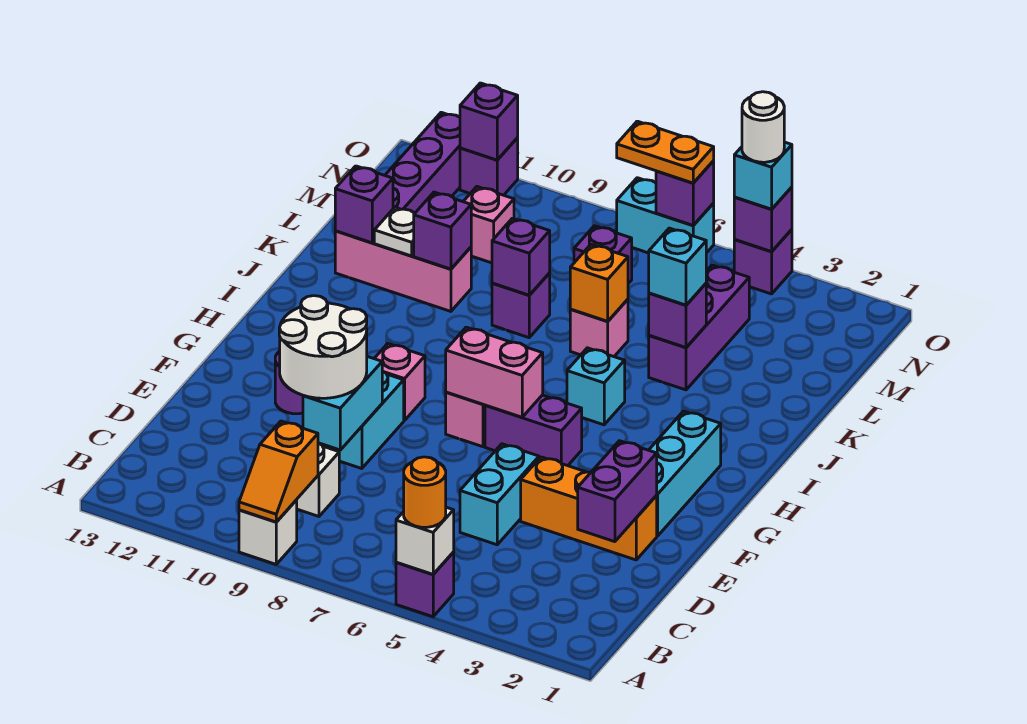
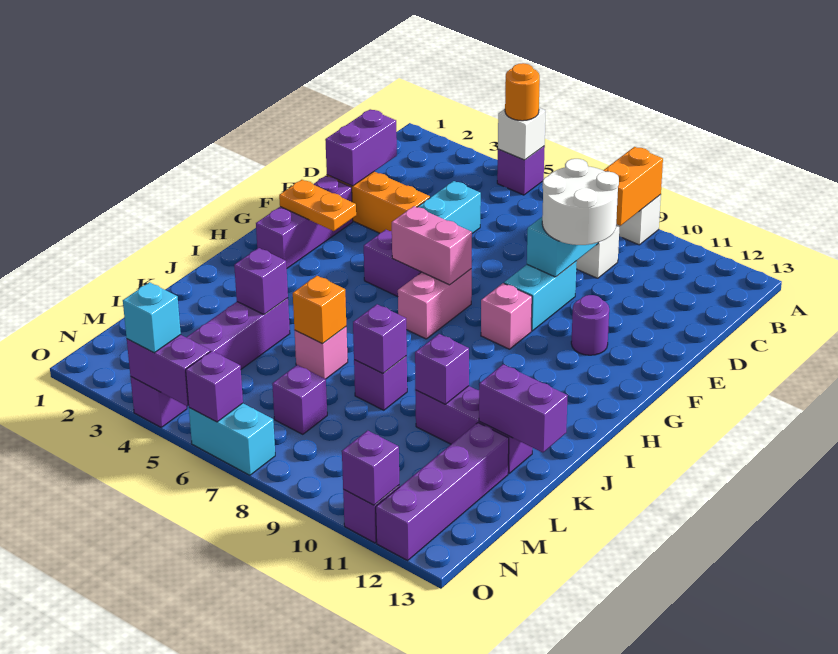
orange 1x2 slope [239,421,318,522] -> orange 1x2 brick [603,147,663,226]
cyan 1x3 brick [649,411,721,536] -> purple 1x3 brick [256,176,353,268]
cyan 1x1 brick [567,348,625,425] -> none
cyan 1x1 brick [649,228,706,305] -> none
pink 1x3 brick [335,231,471,311] -> purple 1x3 brick [415,386,532,473]
white 1x1 plate [374,207,415,256] -> none
purple 1x1 brick [335,166,393,243] -> purple 1x2 brick [479,365,568,453]
pink 1x1 brick [463,187,514,263] -> none
purple 1x1 brick [734,187,792,252] -> purple 1x2 brick [127,335,211,406]
white 1x1 round brick [742,92,784,162] -> none
orange 1x2 plate [617,121,714,183] -> orange 1x2 plate moved to [279,180,356,231]

